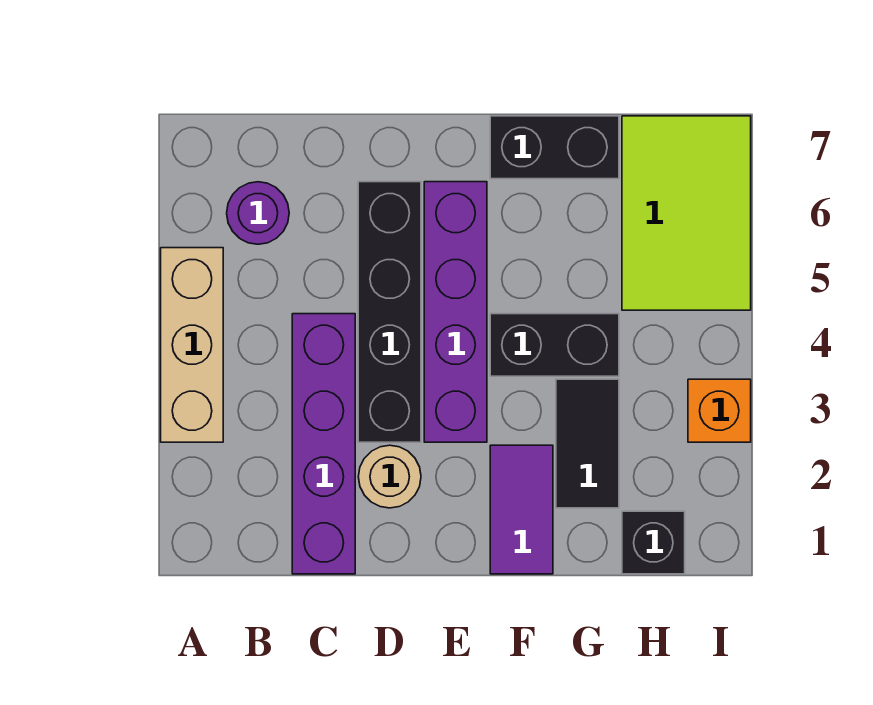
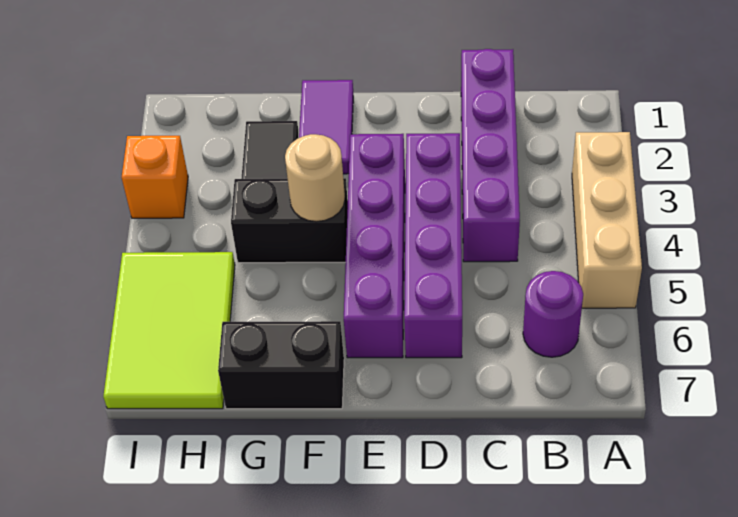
tan 1x1 round brick [358,445,421,508] -> tan 1x1 round brick moved to [285,134,345,222]
black 1x4 brick [358,182,421,442] -> purple 1x4 brick [404,133,462,358]
black 1x1 brick [622,511,685,574] -> none

